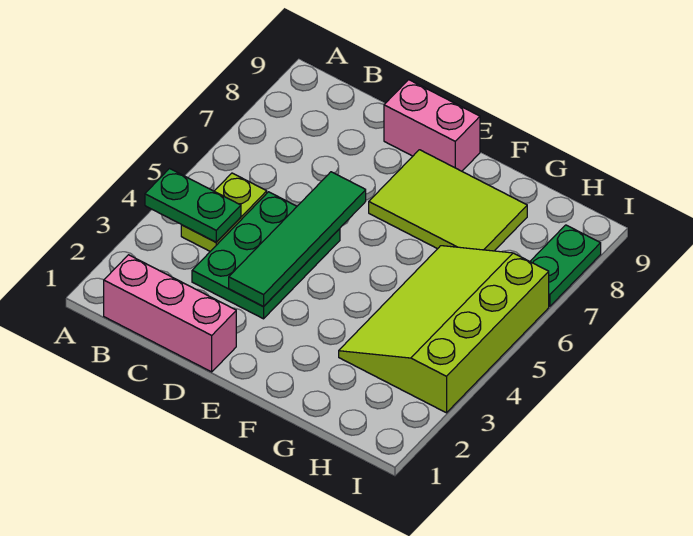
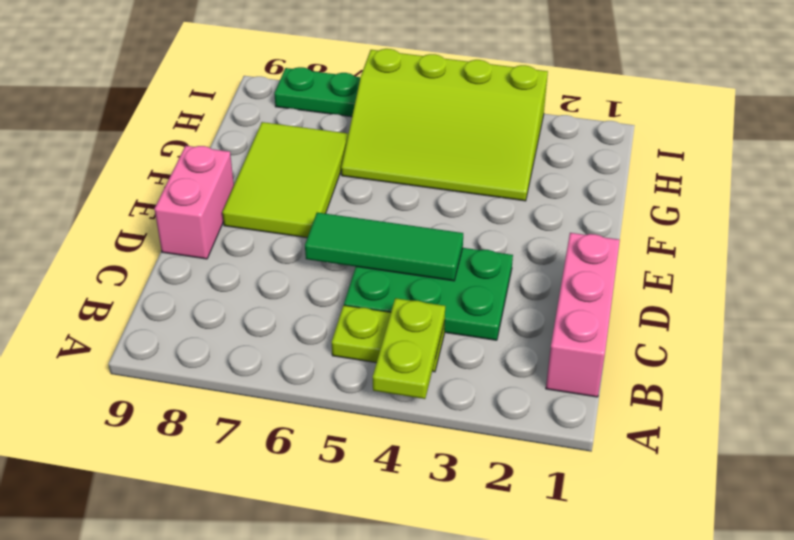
green 1x2 plate [145,169,241,242] -> lime 1x2 plate [373,298,445,399]
green 1x4 tile [229,172,366,307] -> green 1x3 tile [305,212,463,281]

